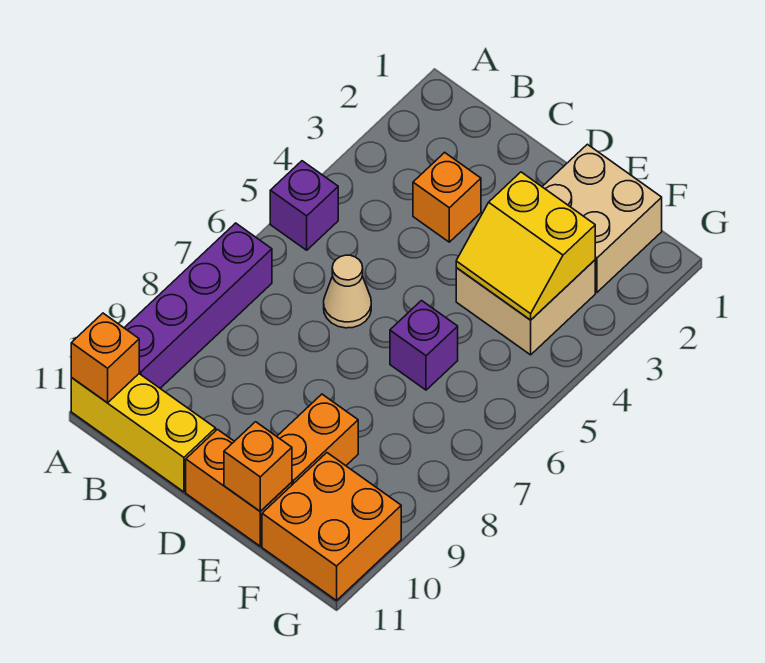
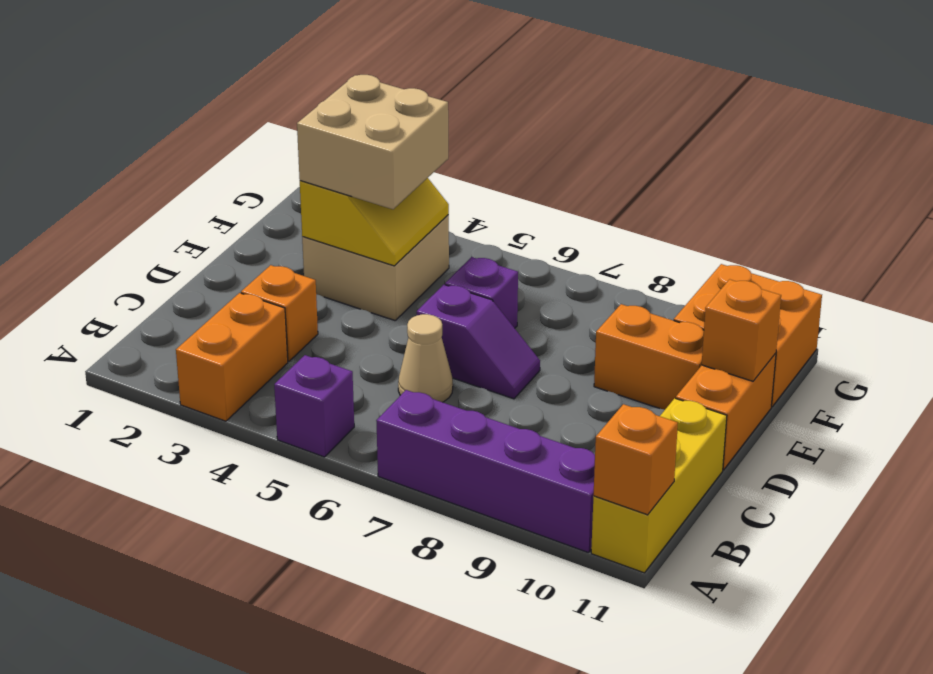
none -> orange 1x2 brick [176,293,288,421]
none -> purple 1x2 slope [417,285,540,399]
tan 2x2 brick [542,144,662,292] -> tan 2x2 brick moved to [297,75,448,209]

